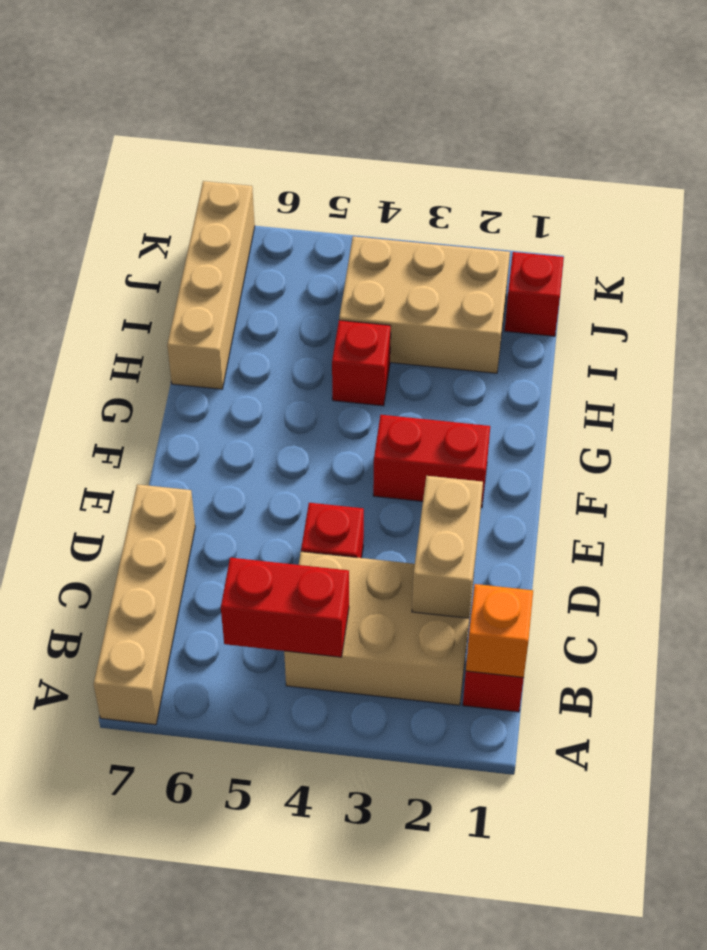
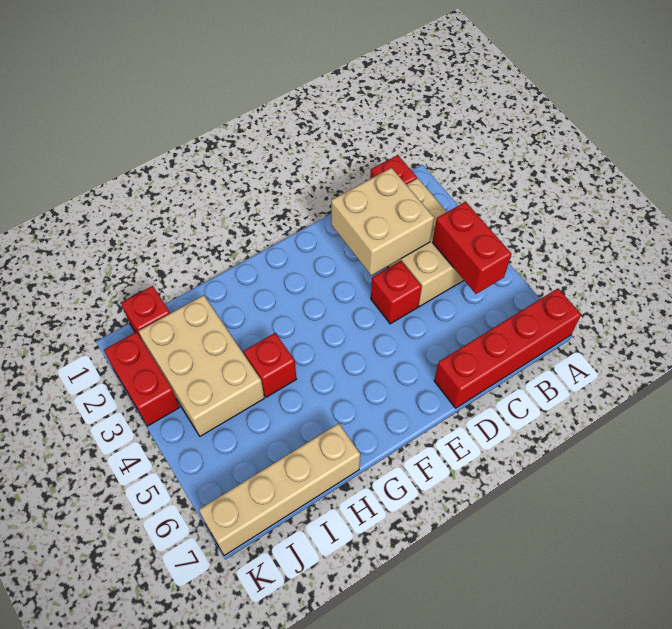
tan 1x4 brick [94,484,195,725] -> red 1x4 brick [434,288,581,408]
orange 1x1 brick [466,584,533,677] -> none
tan 1x2 brick [412,476,483,618] -> tan 2x2 brick [331,168,434,275]
red 1x2 brick [373,415,490,508] -> red 1x2 brick moved to [104,332,179,426]

